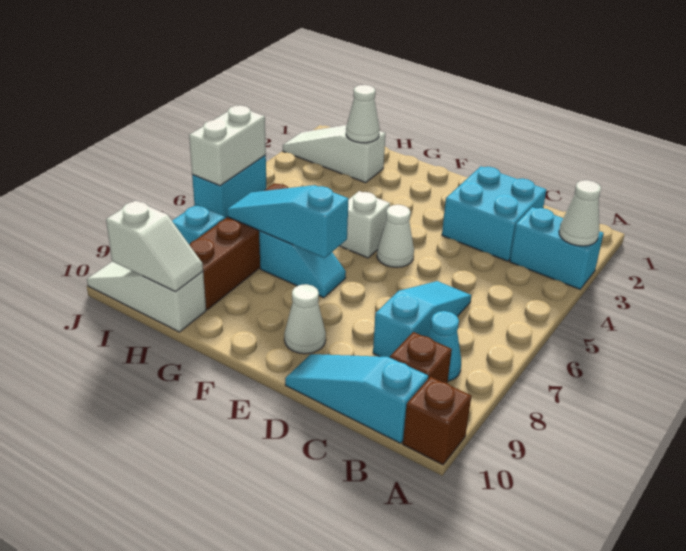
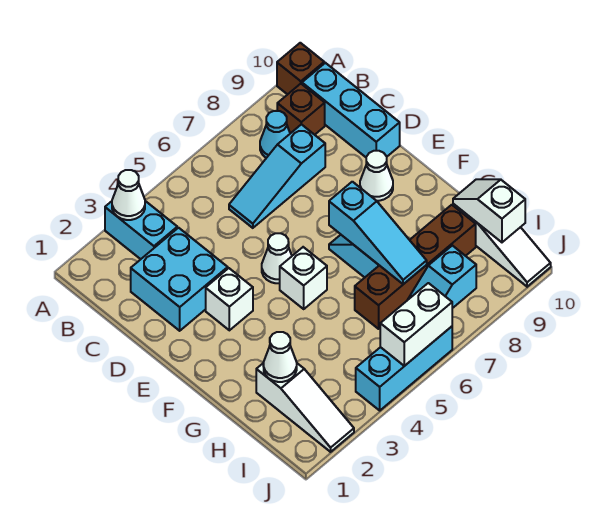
cyan 1x3 slope [285,354,428,443] -> cyan 1x3 brick [302,63,400,157]
none -> white 1x1 brick [206,268,253,330]
cyan 1x2 brick [192,155,267,218] -> cyan 1x3 brick [356,327,452,410]

